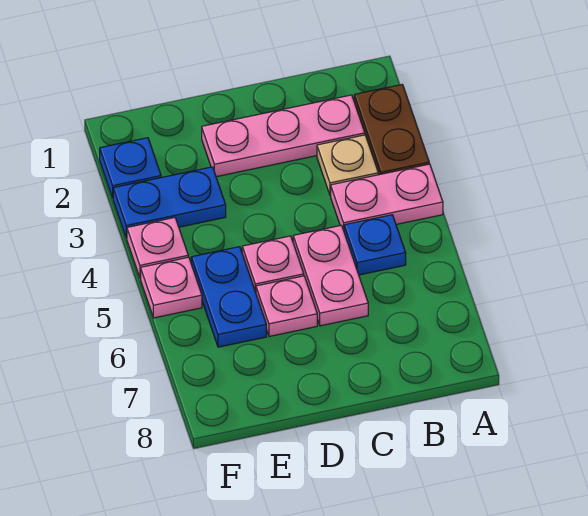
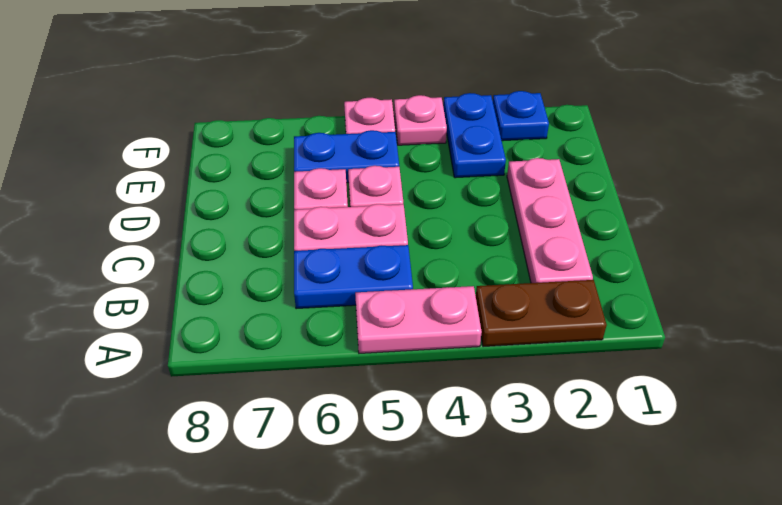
pink 1x2 plate [331,164,443,230] -> pink 1x2 plate turned to [355,286,482,353]
tan 1x1 plate [317,135,378,196] -> none
blue 1x1 plate [344,215,406,275] -> blue 1x2 plate [294,245,413,309]

